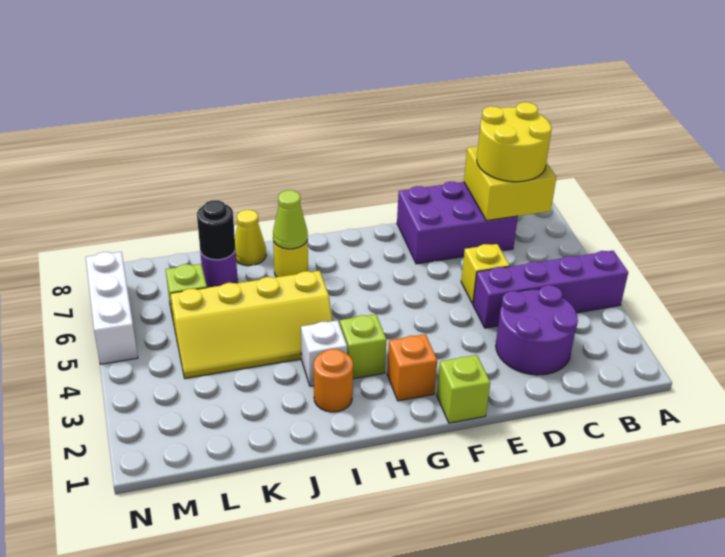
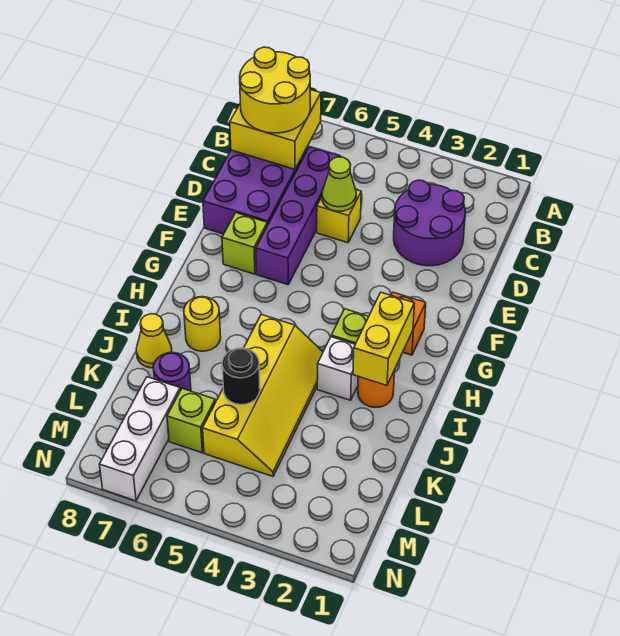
purple 1x4 brick [473,251,628,328] -> purple 1x4 brick moved to [256,147,341,285]
lime 1x1 brick [437,355,490,423] -> lime 1x1 brick moved to [222,213,267,274]
none -> yellow 1x2 brick [353,293,414,385]
lime 1x1 cone [273,190,308,249] -> lime 1x1 cone moved to [322,157,356,211]
black 1x1 round brick [197,200,235,260] -> black 1x1 round brick moved to [222,348,260,405]
white 1x3 brick [86,252,138,364] -> white 1x3 brick turned to [99,377,180,501]

